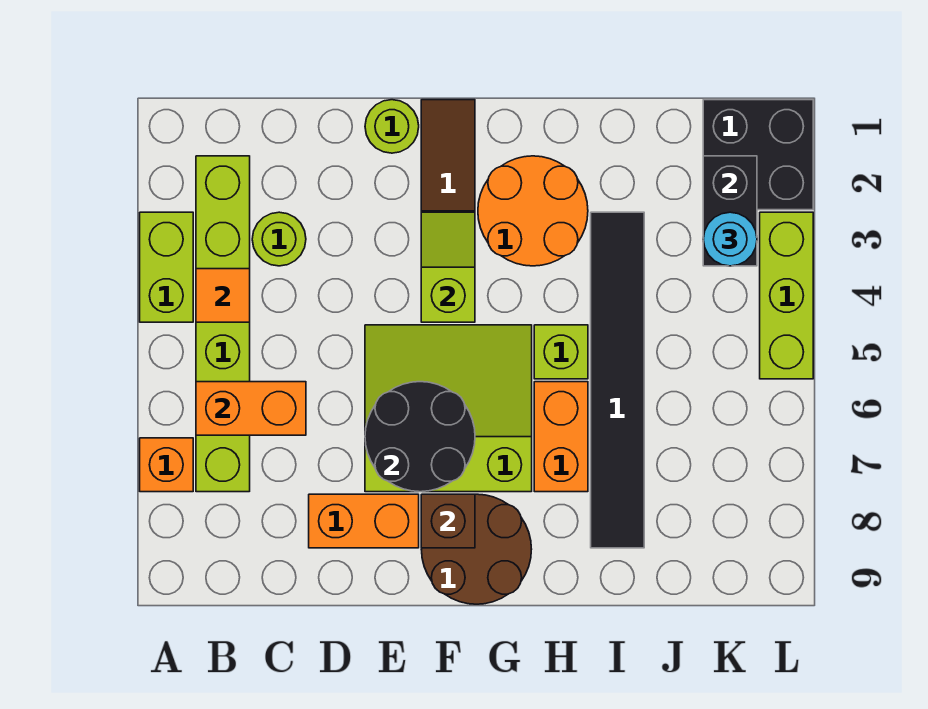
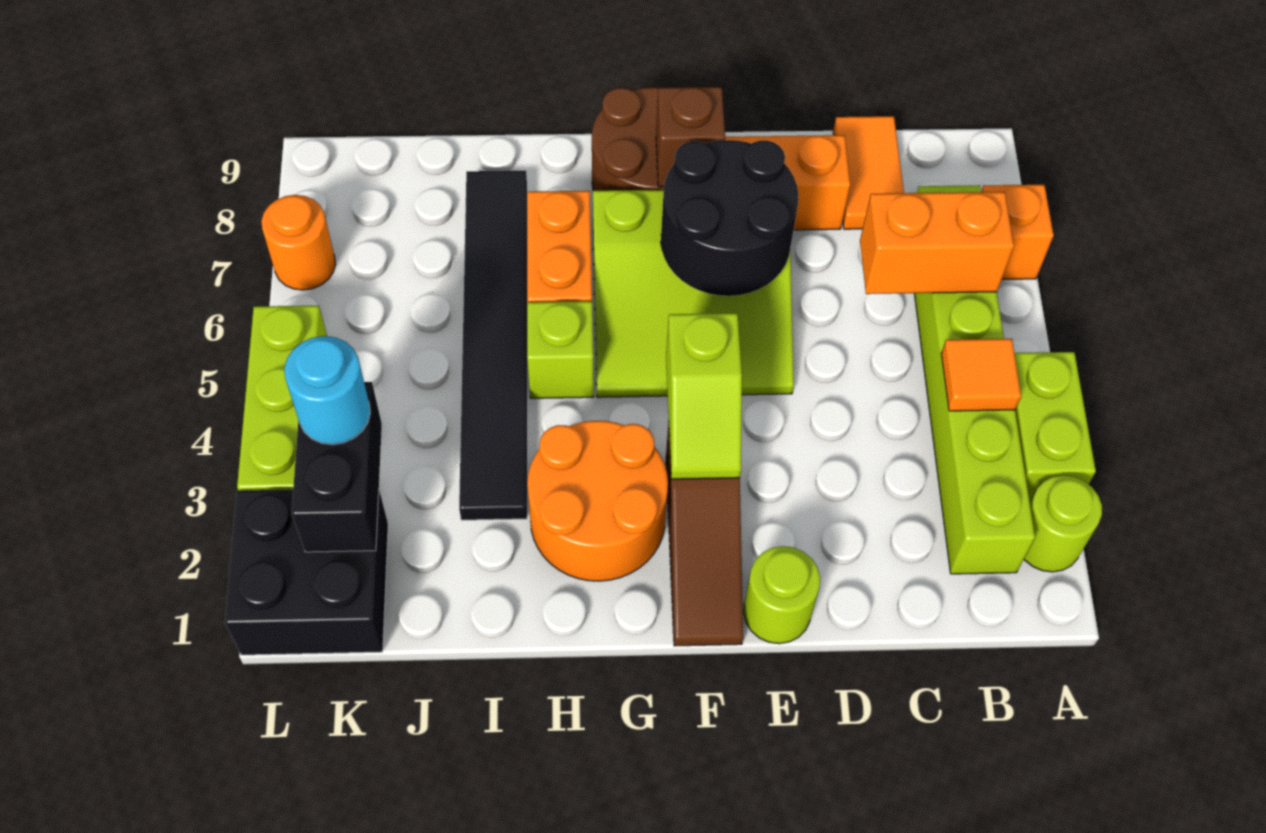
lime 1x1 round brick [252,212,306,266] -> lime 1x1 round brick moved to [1024,475,1102,572]
none -> orange 1x2 tile [833,116,904,229]
none -> orange 1x1 round brick [261,195,335,290]

